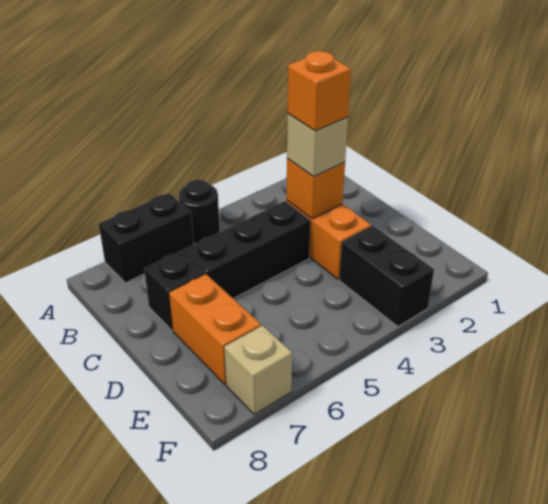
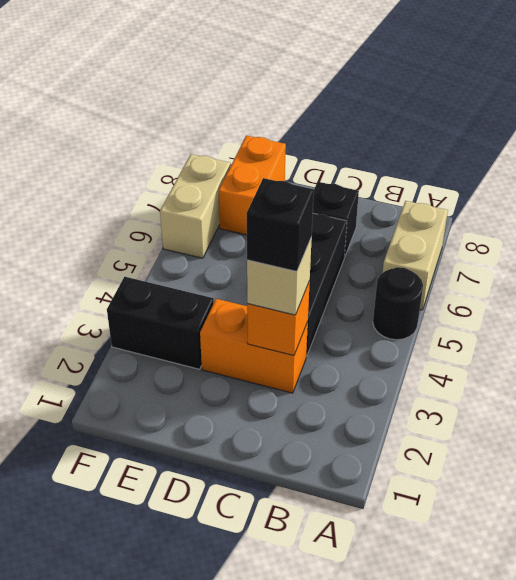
black 1x2 brick [99,193,194,283] -> tan 1x2 brick [382,201,448,310]
orange 1x1 brick [288,51,351,131] -> black 1x1 brick [247,178,314,271]
orange 1x2 brick [169,274,261,385] -> orange 1x2 brick turned to [218,135,286,235]
tan 1x1 brick [224,325,292,415] -> tan 1x2 brick [160,154,230,258]

